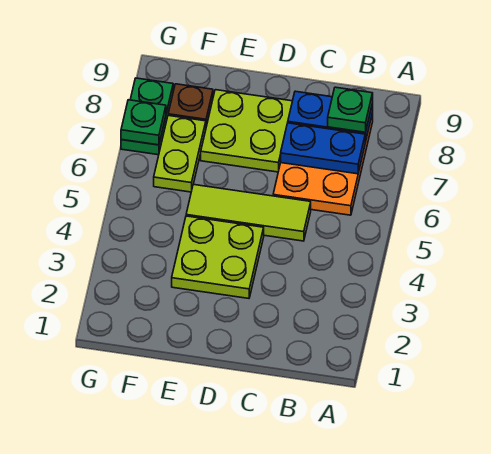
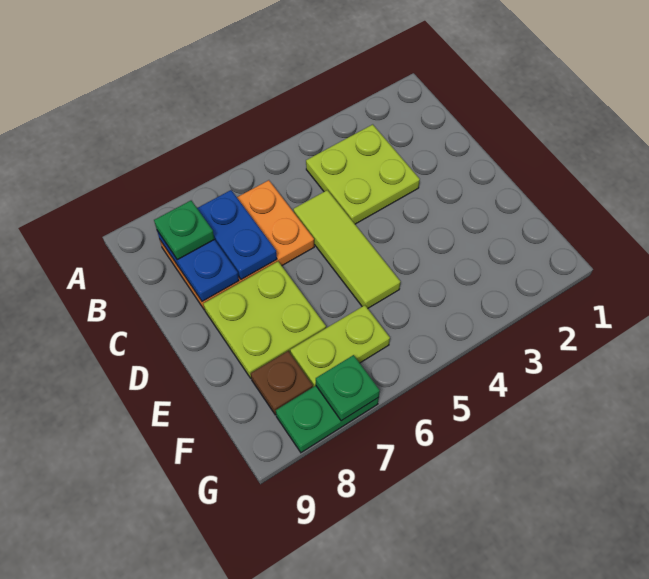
lime 2x2 plate [172,216,264,298] -> lime 2x2 plate moved to [306,124,420,224]

